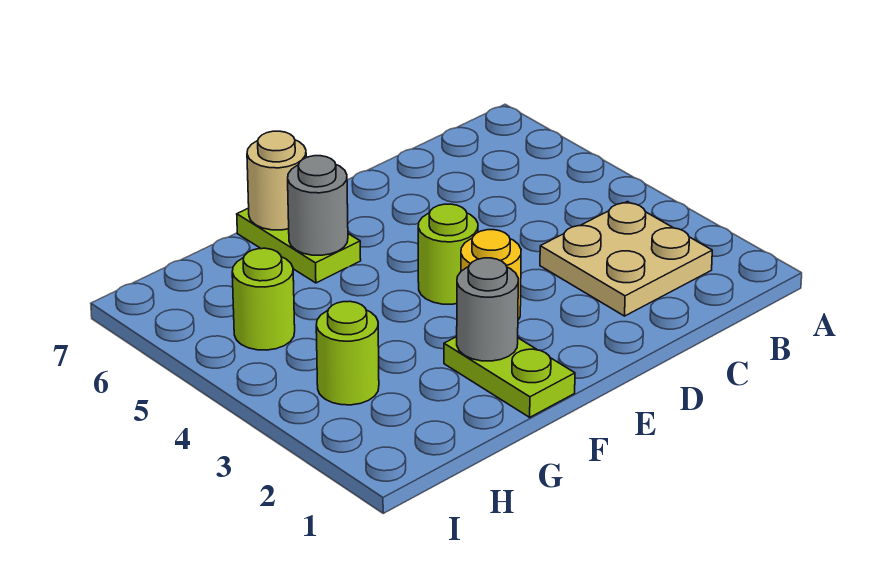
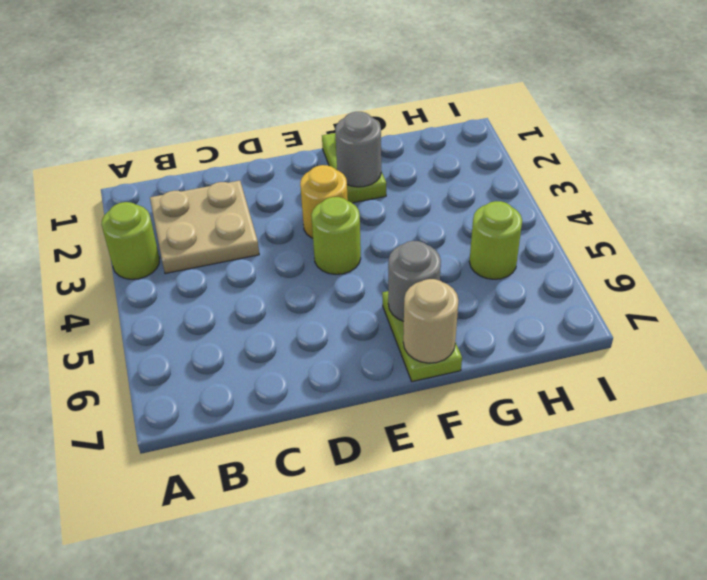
lime 1x1 round brick [316,301,379,405] -> lime 1x1 round brick moved to [101,202,160,279]

